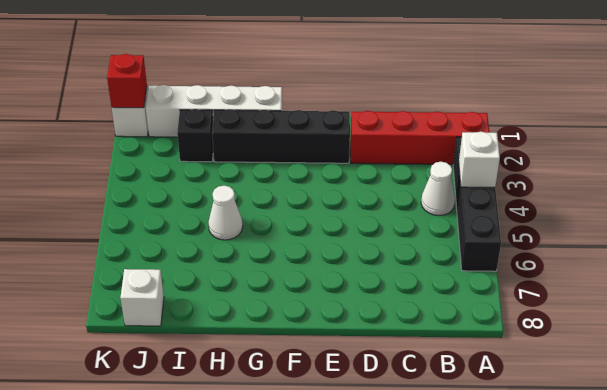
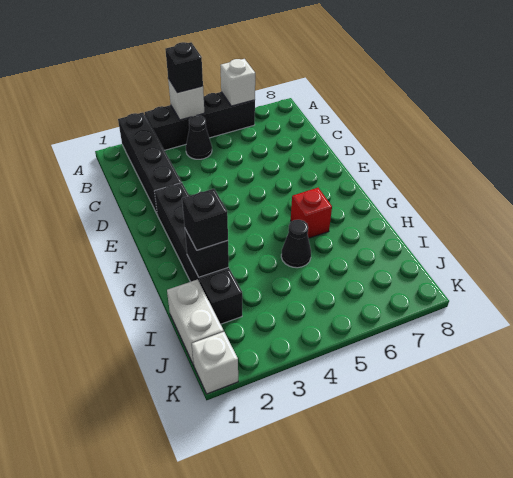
red 1x4 brick [350,111,489,164] -> black 1x4 brick [118,112,182,214]
none -> black 1x1 brick [165,42,203,93]
white 1x1 cone [421,162,455,216] -> black 1x1 cone [186,115,212,159]
white 1x4 brick [146,85,282,137] -> white 1x2 brick [167,279,224,365]
none -> black 1x1 brick [185,229,229,277]
none -> black 1x1 brick [182,189,228,250]
white 1x1 cone [208,186,243,240] -> black 1x1 cone [281,220,311,268]
white 1x1 brick [120,269,164,326] -> white 1x1 brick moved to [220,59,255,106]
red 1x1 brick [107,54,147,108] -> red 1x1 brick moved to [291,188,332,238]

